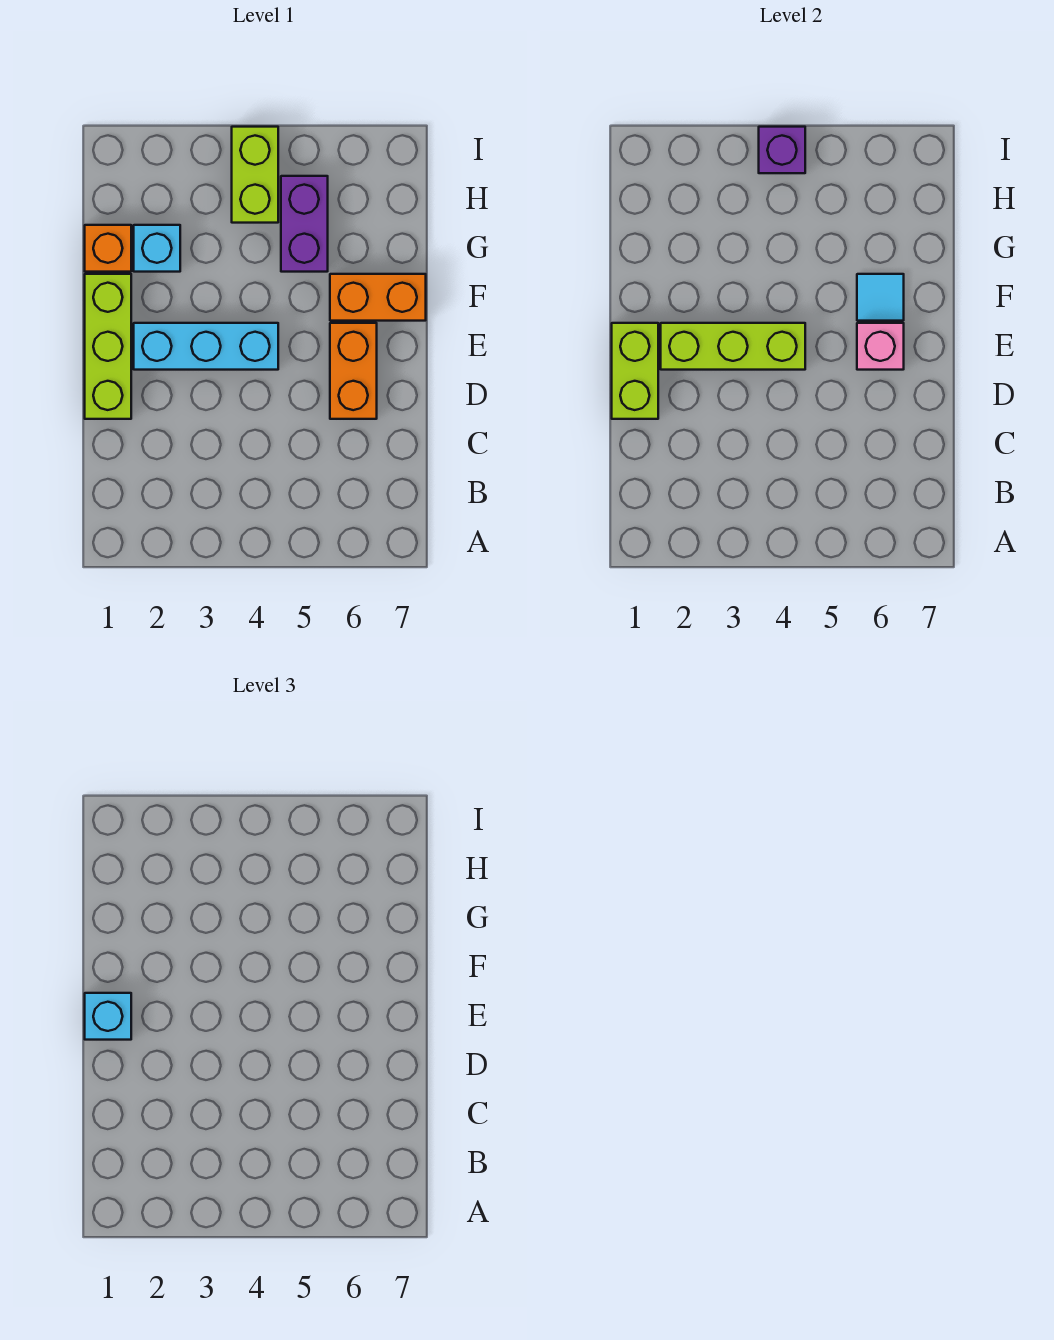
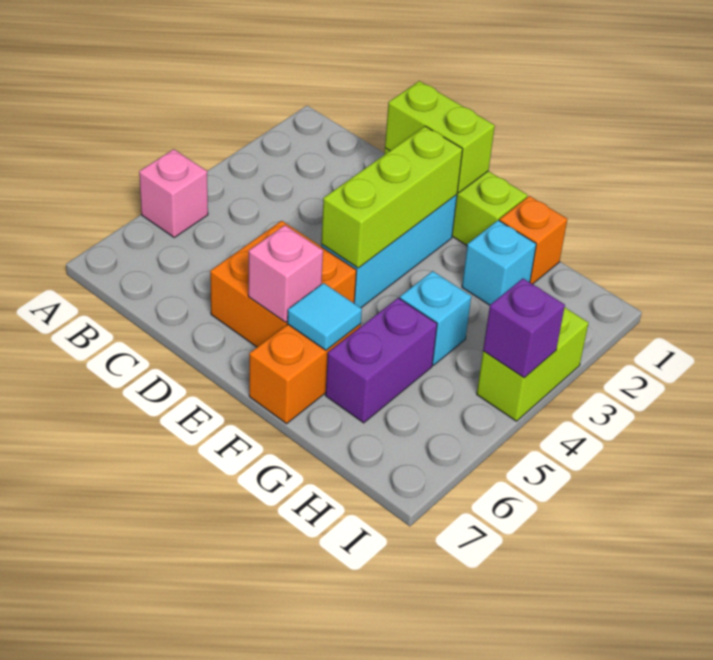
none -> pink 1x1 brick [139,149,208,237]
orange 1x2 brick [330,323,377,419] -> orange 2x2 brick [210,221,357,347]
cyan 1x1 brick [85,993,131,1040] -> cyan 1x1 brick moved to [400,271,471,365]
purple 1x2 brick [281,176,328,272] -> purple 1x2 brick turned to [325,298,437,423]
lime 1x2 brick [232,127,278,223] -> lime 1x2 brick turned to [477,308,589,421]

